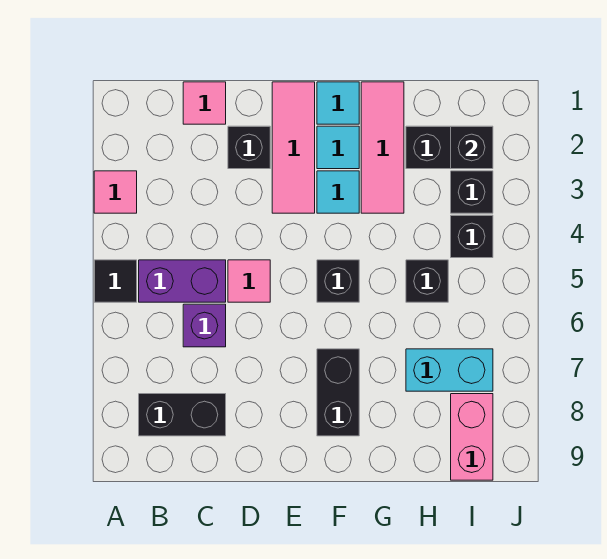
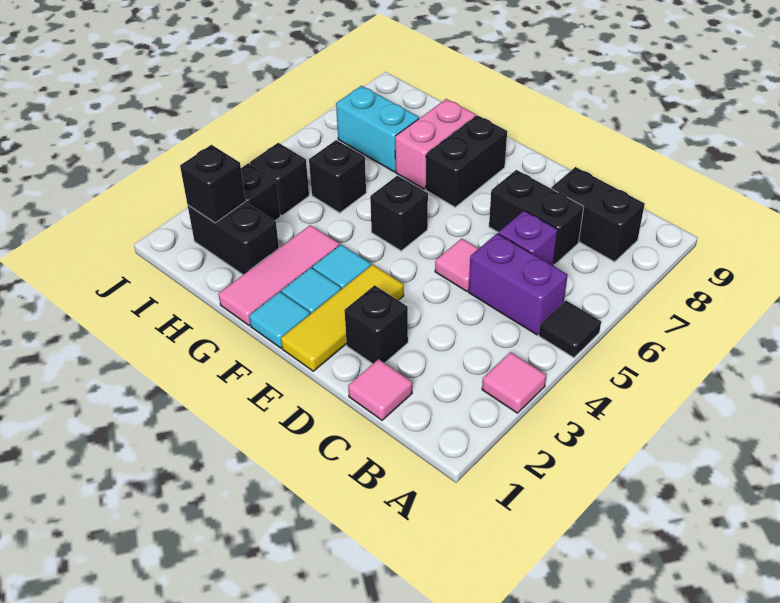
none -> black 1x2 brick [489,170,584,265]
pink 1x3 tile [272,82,315,213] -> yellow 1x3 tile [281,265,404,371]
pink 1x2 brick [451,394,493,480] -> pink 1x2 brick moved to [395,99,476,189]

